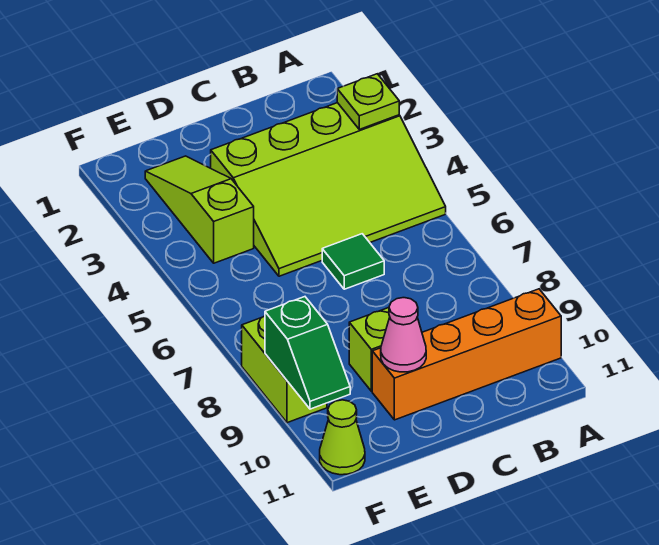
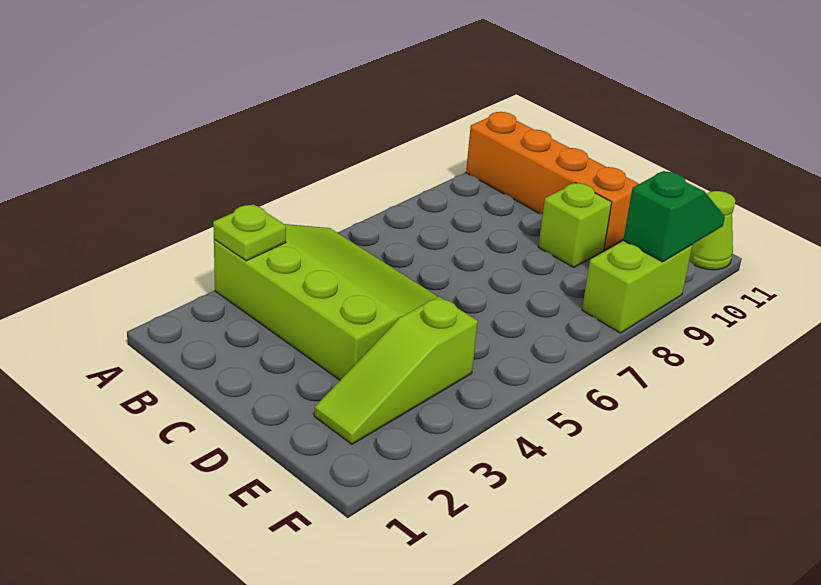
green 1x1 tile [322,234,384,289] -> none
pink 1x1 cone [381,298,426,372] -> none

